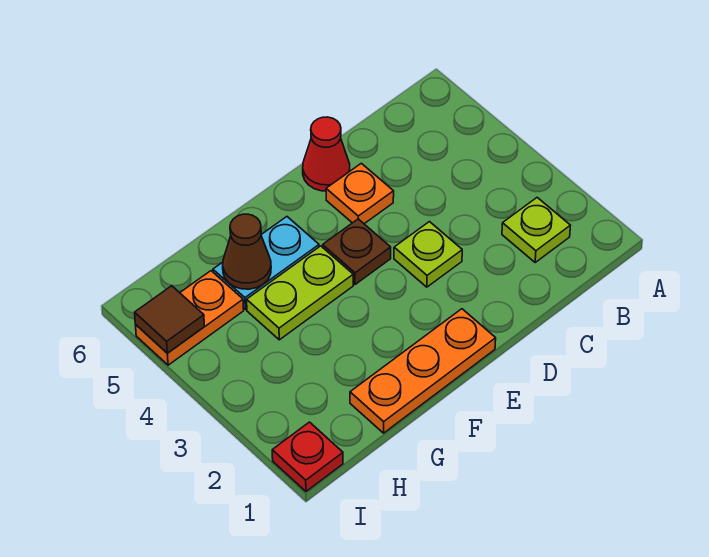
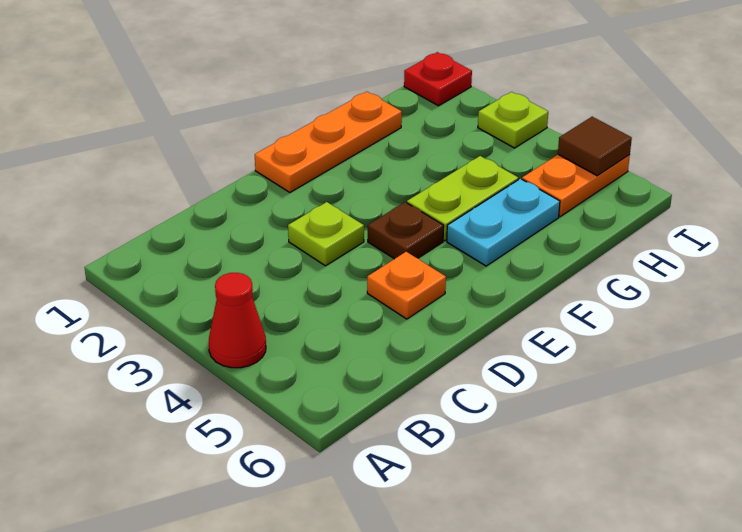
lime 1x1 plate [502,198,570,262] -> lime 1x1 plate moved to [478,92,548,148]
red 1x1 cone [303,117,350,191] -> red 1x1 cone moved to [209,273,266,368]
brown 1x1 cone [223,214,271,289] -> none

